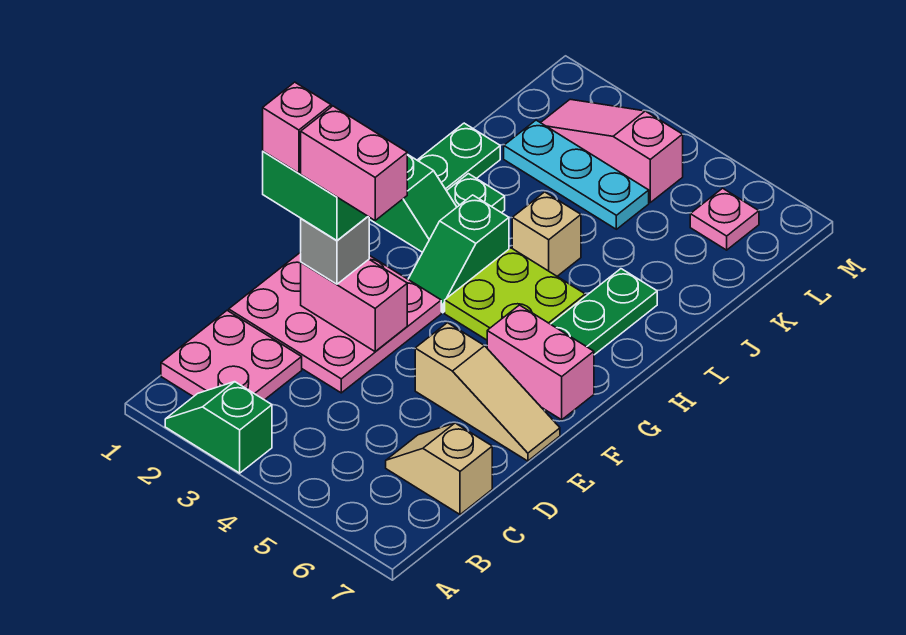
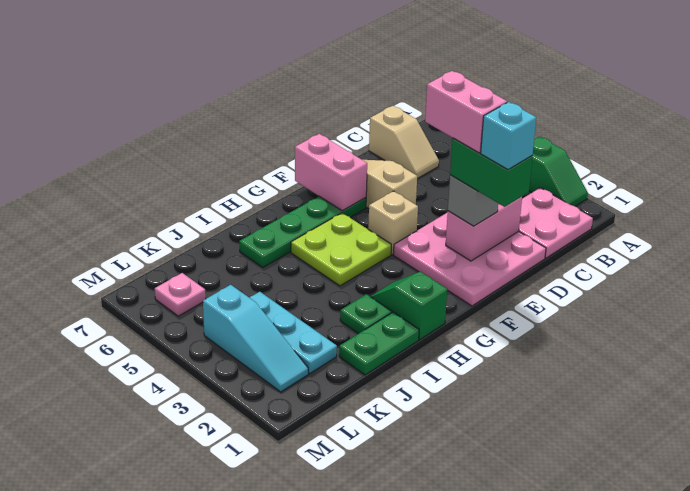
pink 1x1 brick [263,82,331,173] -> cyan 1x1 brick [481,102,536,170]
pink 1x2 brick [301,259,407,352] -> pink 1x2 brick turned to [446,197,522,261]
green 1x2 slope [408,195,509,313] -> none
tan 1x1 brick [512,192,581,276] -> tan 1x1 brick moved to [368,191,418,254]
pink 1x3 slope [541,99,683,202] -> cyan 1x3 slope [203,285,308,392]

